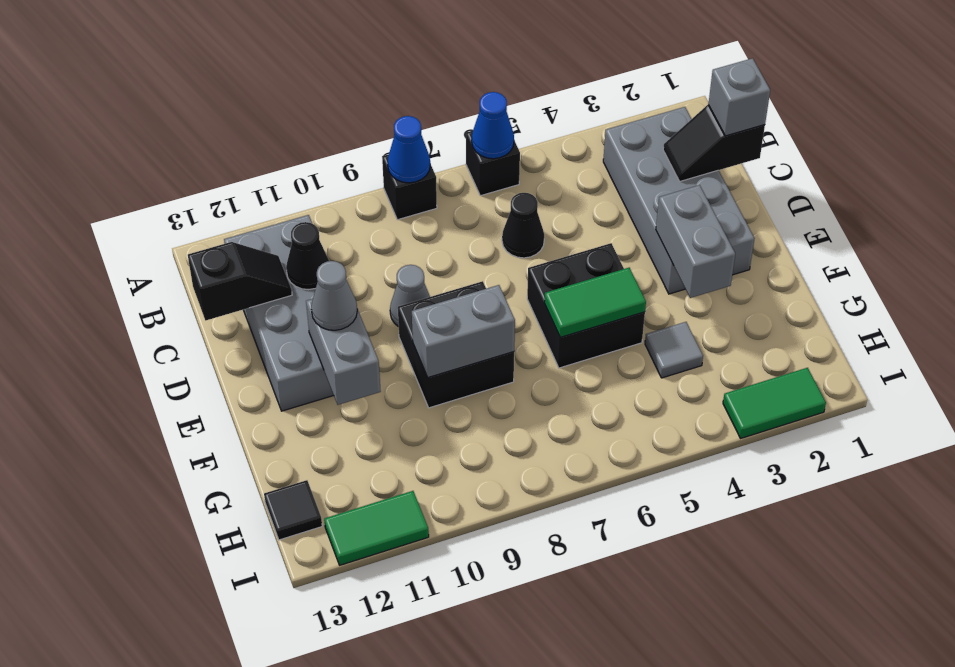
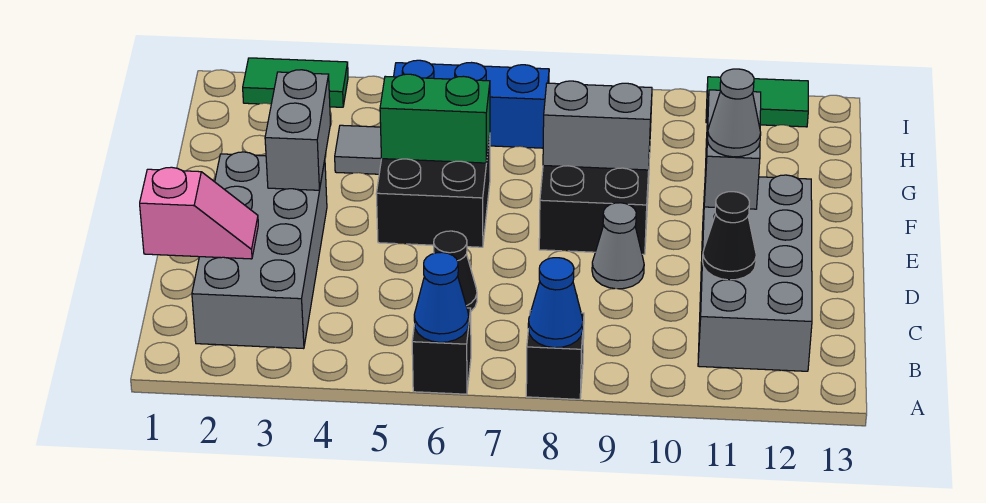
black 1x2 slope [663,105,765,181] -> pink 1x2 slope [140,167,258,259]
grey 1x1 brick [708,58,770,136] -> none
black 1x2 slope [188,242,292,321] -> none
green 1x2 tile [544,268,646,337] -> green 1x2 brick [380,74,490,163]
none -> blue 1x3 brick [394,60,549,148]
black 1x1 tile [264,480,322,540] -> none

